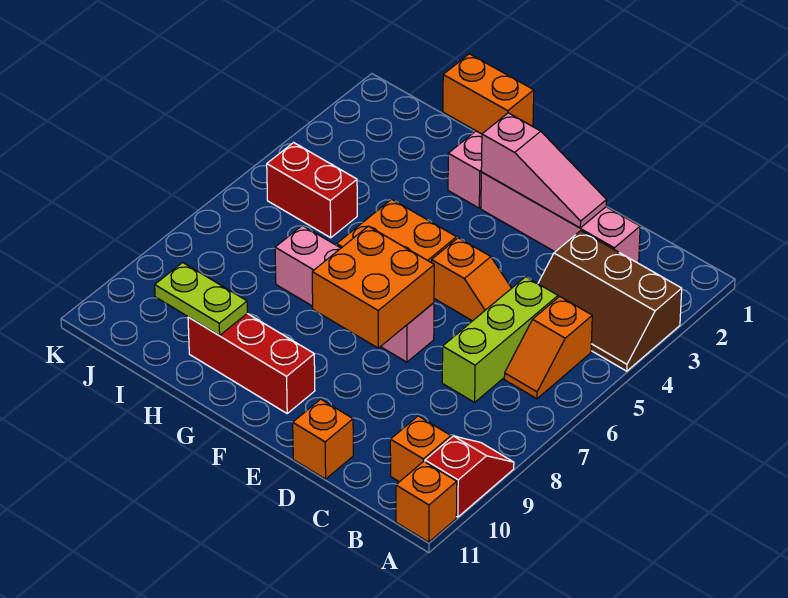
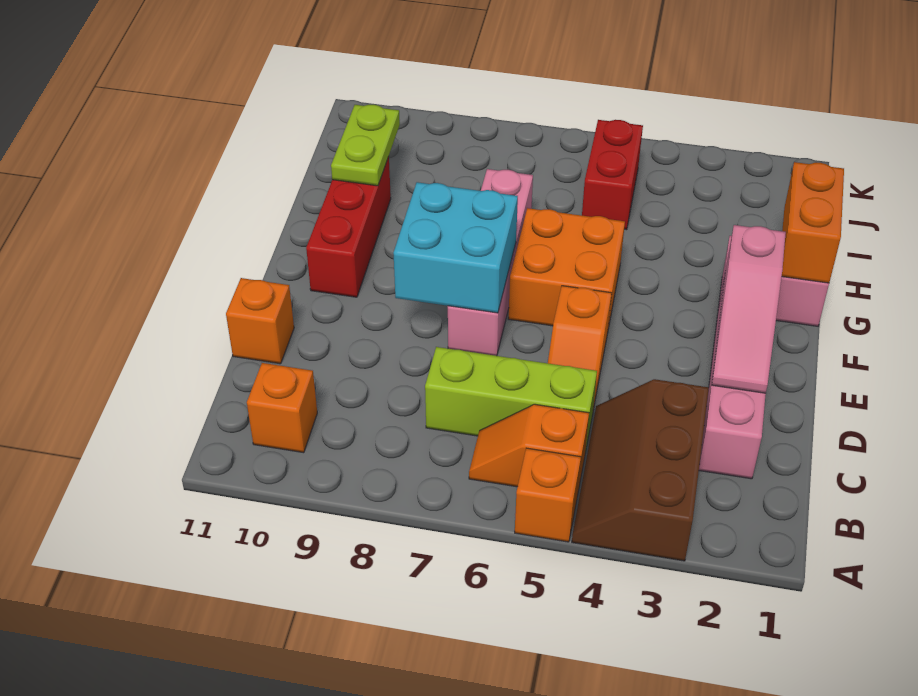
red 1x2 slope [425,436,514,517] -> none
orange 1x1 brick [396,461,457,542] -> orange 1x1 brick moved to [515,448,581,542]
orange 2x2 brick [312,226,434,348] -> cyan 2x2 brick [393,182,518,313]

